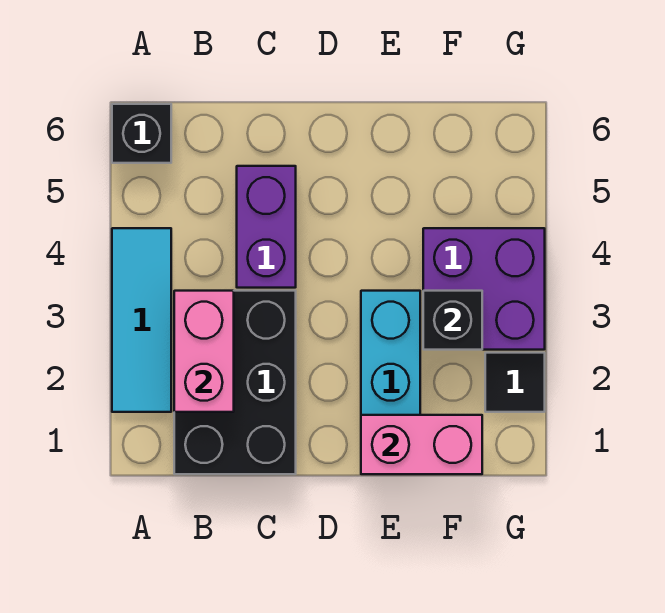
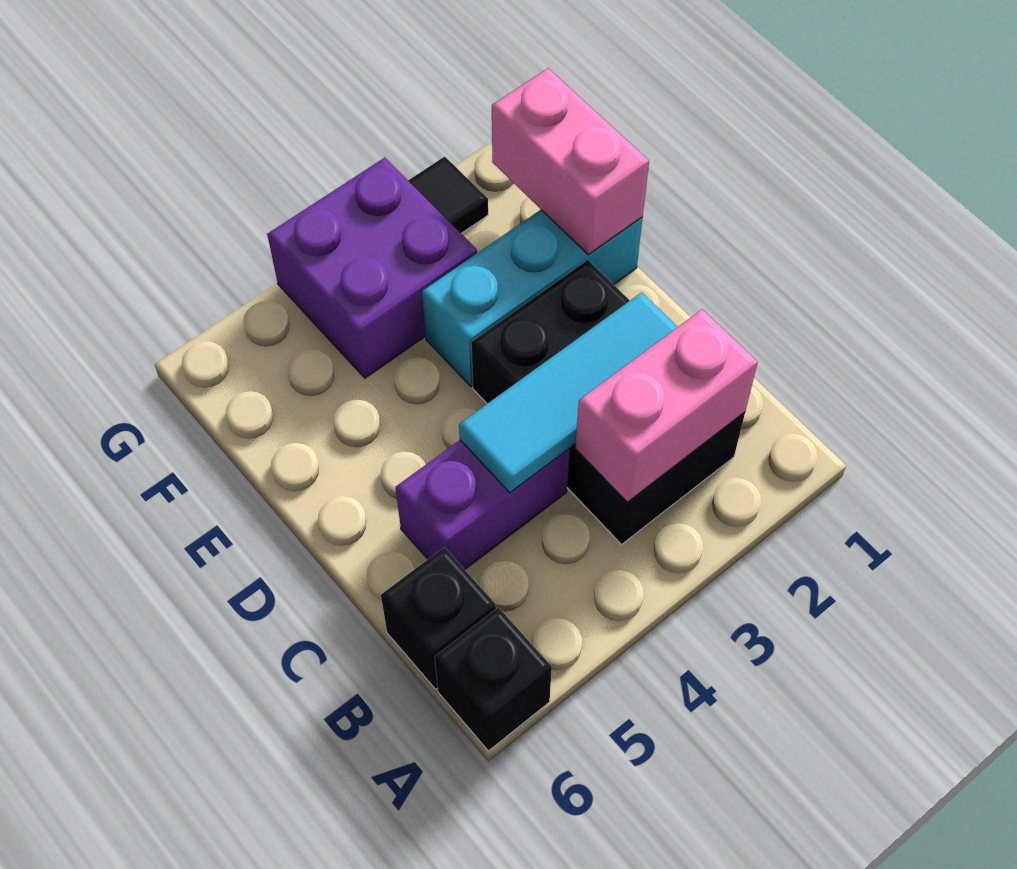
cyan 1x3 tile [112,228,171,412] -> cyan 1x3 tile moved to [459,293,677,493]
black 2x3 brick [174,291,296,474] -> black 2x3 brick turned to [471,260,745,544]
black 1x1 brick [423,291,482,350] -> black 1x1 brick moved to [381,547,496,689]

